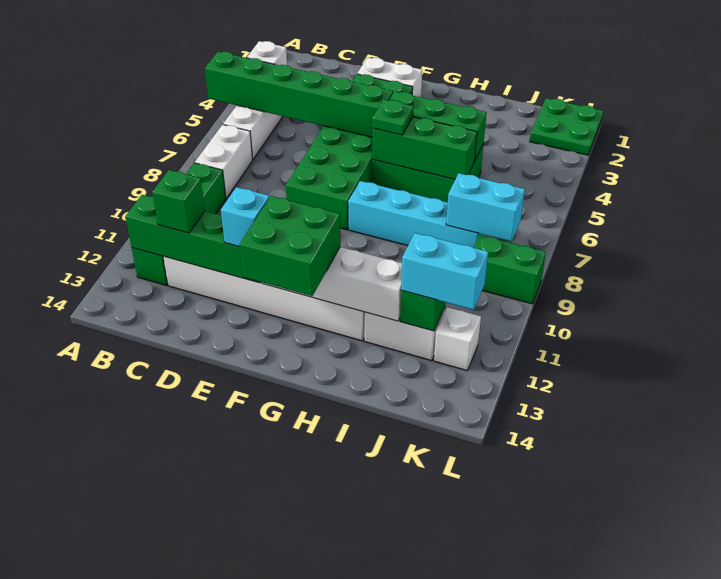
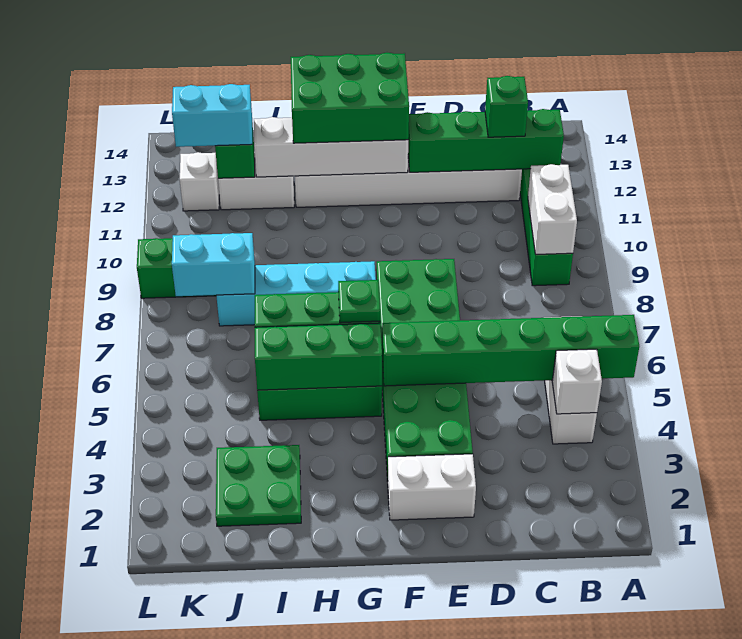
white 1x2 brick [195,124,253,199] -> white 1x2 brick moved to [528,164,577,254]
cyan 1x1 brick [221,187,269,247] -> none
green 2x2 brick [240,196,340,296] -> green 2x3 brick [291,53,409,143]
green 2x2 plate [530,98,603,155] -> green 2x2 plate moved to [216,445,301,526]

